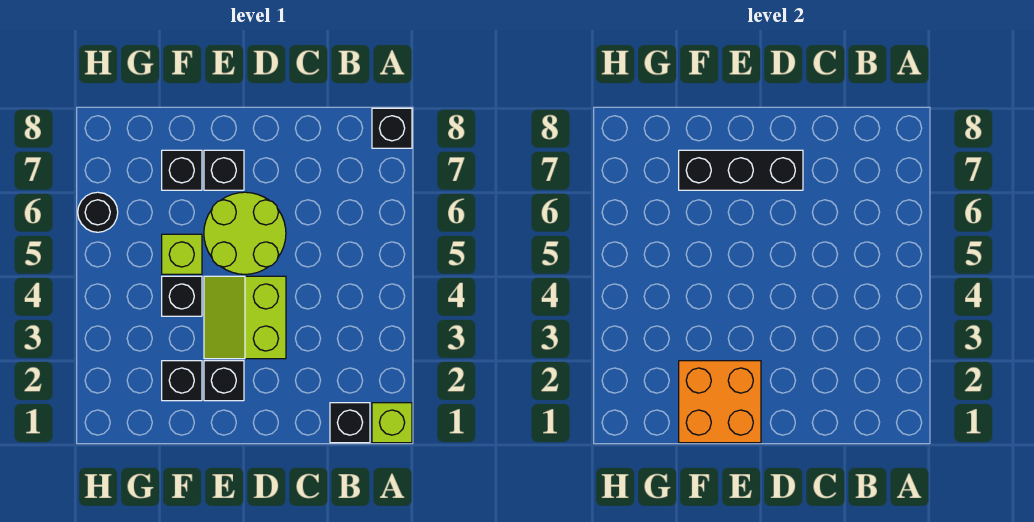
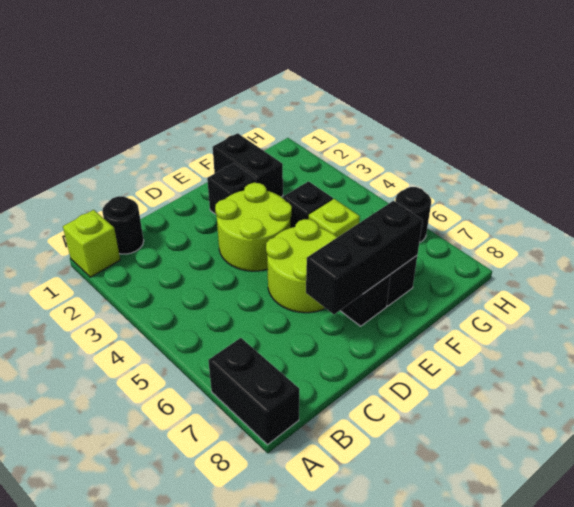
black 1x1 brick [372,108,412,148] -> black 1x2 brick [208,338,299,445]
black 1x1 brick [330,403,370,443] -> black 1x1 round brick [102,196,144,254]
lime 2x2 slope [204,276,286,359] -> lime 2x2 round brick [215,183,292,271]
orange 2x2 brick [679,361,761,443] -> none
black 1x1 brick [162,361,202,401] -> black 1x2 brick [213,133,283,197]

